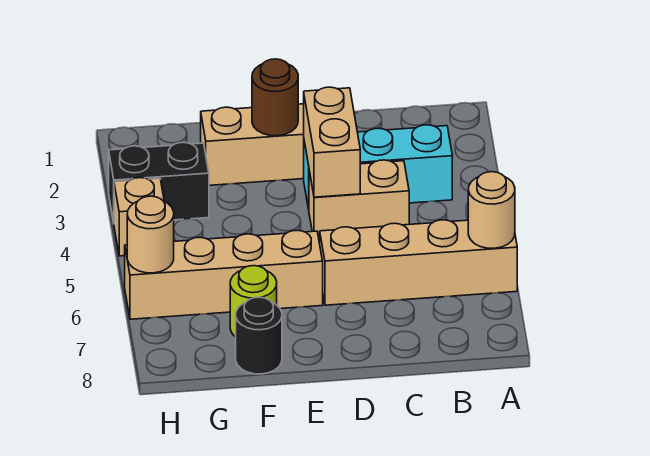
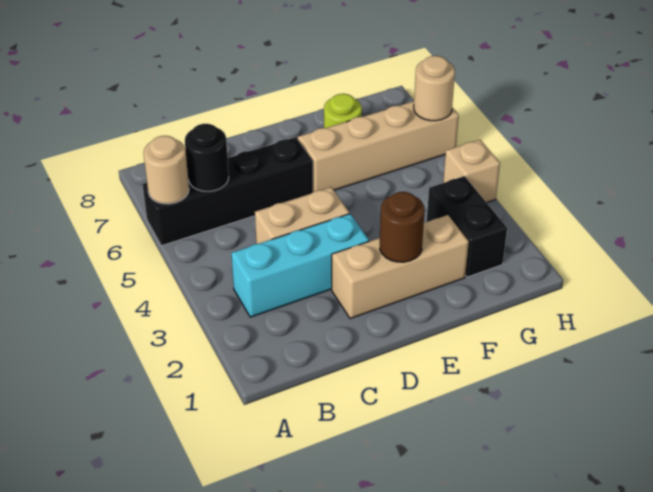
tan 1x4 brick [320,220,517,305] -> black 1x4 brick [143,137,313,246]
tan 1x2 brick [304,87,360,197] -> none
black 1x1 round brick [236,297,282,374] -> black 1x1 round brick moved to [185,124,229,191]
black 1x2 brick [109,142,209,222] -> black 1x2 brick turned to [427,176,507,277]

